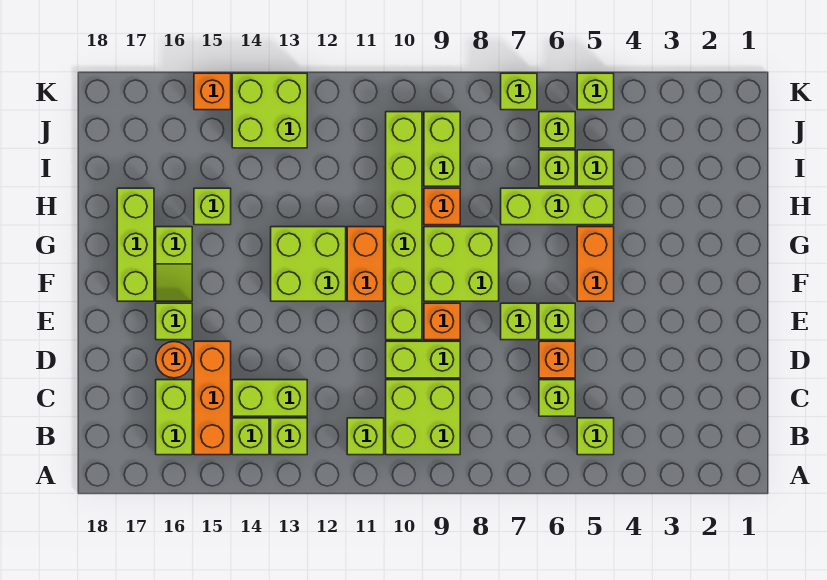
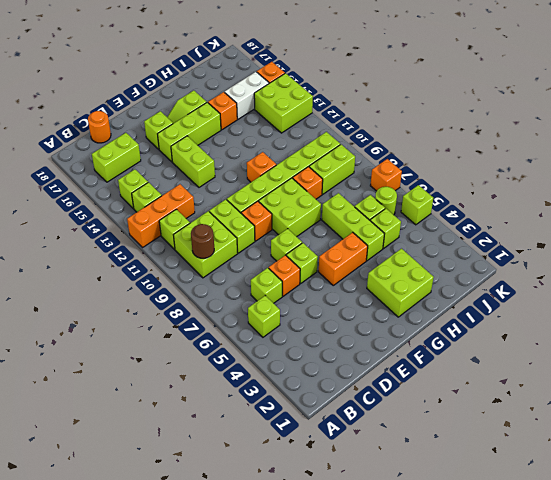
none -> brown 1x1 round brick [191,224,214,258]
orange 1x3 brick [194,341,231,455] -> orange 1x3 brick moved to [127,184,195,247]
lime 1x2 brick [232,380,307,416] -> lime 1x2 brick moved to [171,136,215,187]
orange 1x1 round brick [156,342,192,378] -> orange 1x1 round brick moved to [88,111,111,143]
orange 1x2 brick [347,227,384,301] -> orange 1x1 brick [247,152,276,182]
lime 2x2 brick [271,227,346,301] -> lime 2x2 brick moved to [367,249,434,317]
lime 1x3 brick [117,188,154,301] -> lime 1x3 brick moved to [158,102,221,162]
lime 1x1 brick [194,188,231,225] -> orange 1x1 brick [208,92,237,130]
none -> white 1x2 brick [225,72,269,119]
lime 1x1 brick [539,112,575,148] -> lime 1x1 round brick [375,187,397,215]
lime 1x1 brick [501,73,537,110] -> orange 1x1 brick [370,159,402,191]

